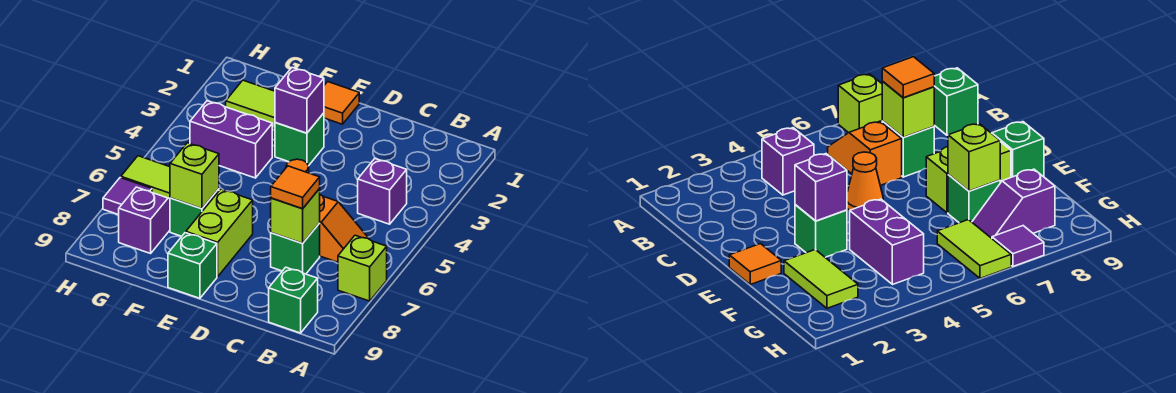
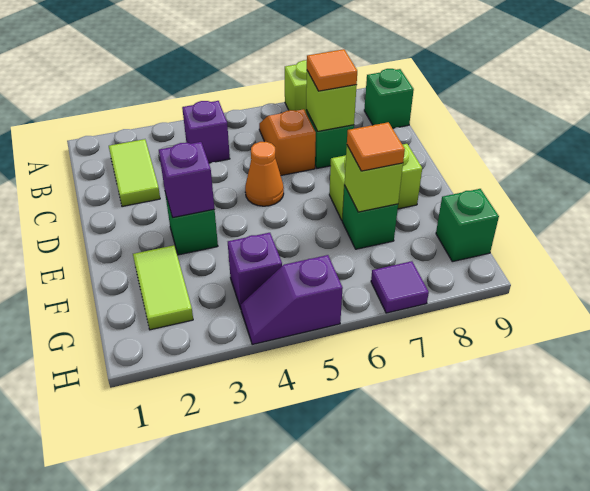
orange 1x1 tile [324,82,359,124] -> orange 1x1 tile moved to [347,122,405,171]
green 1x1 brick [168,233,217,298] -> green 1x1 brick moved to [436,189,499,262]
purple 1x2 brick [190,101,272,178] -> purple 1x1 brick [228,233,282,308]
lime 1x2 tile [121,156,170,199] -> lime 1x2 tile moved to [109,139,160,207]
purple 1x2 slope [119,187,170,253] -> purple 1x2 slope moved to [241,255,343,345]

